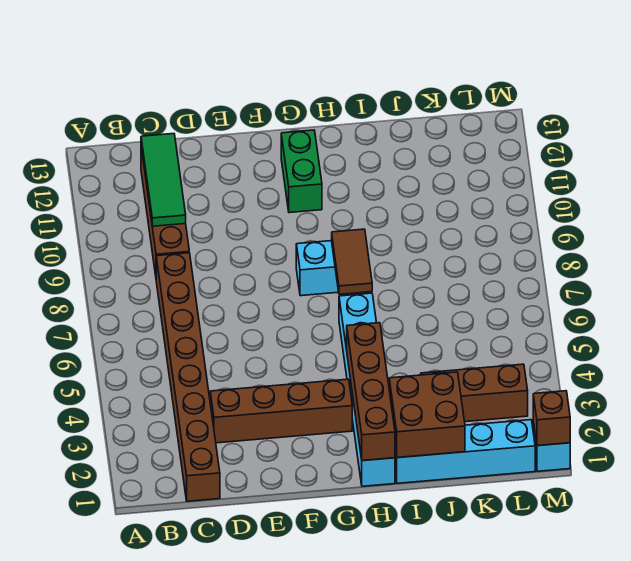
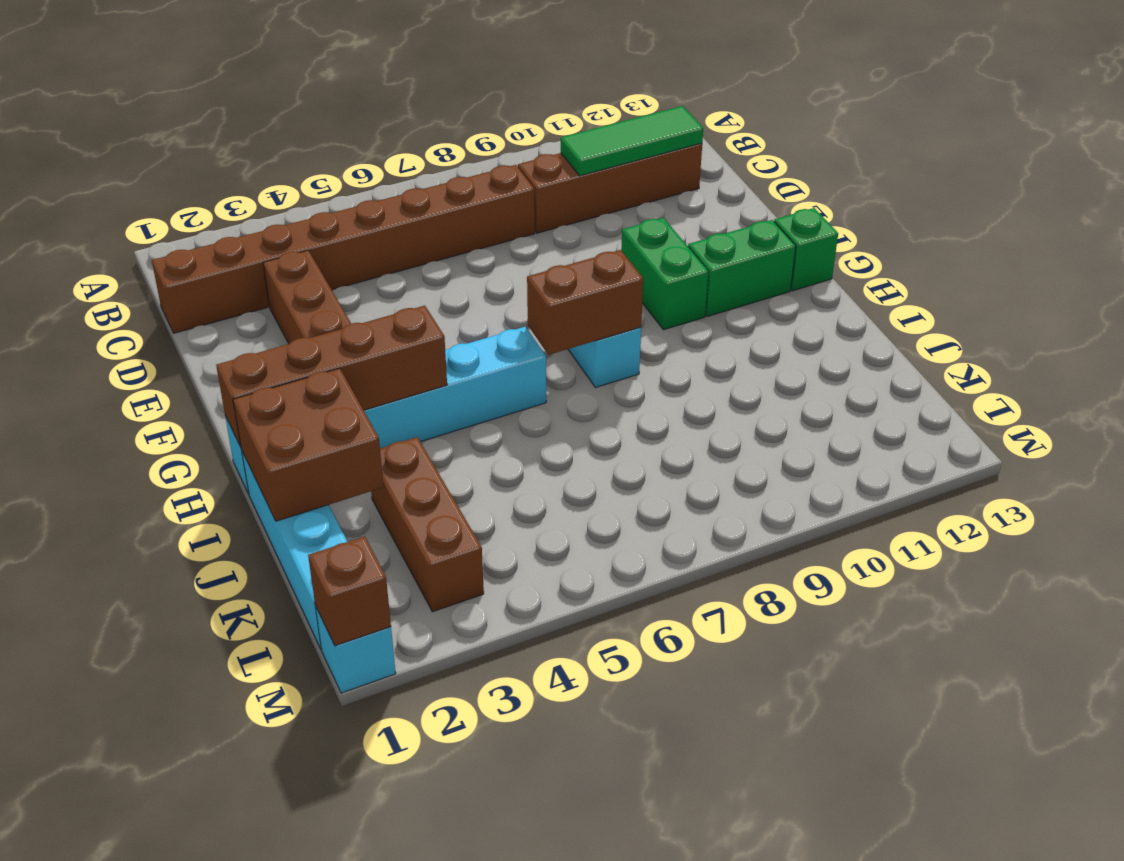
none -> green 1x2 brick [621,218,709,330]
none -> green 1x1 brick [774,208,838,291]
brown 1x2 tile [332,229,372,294] -> brown 1x2 brick [527,250,643,355]

